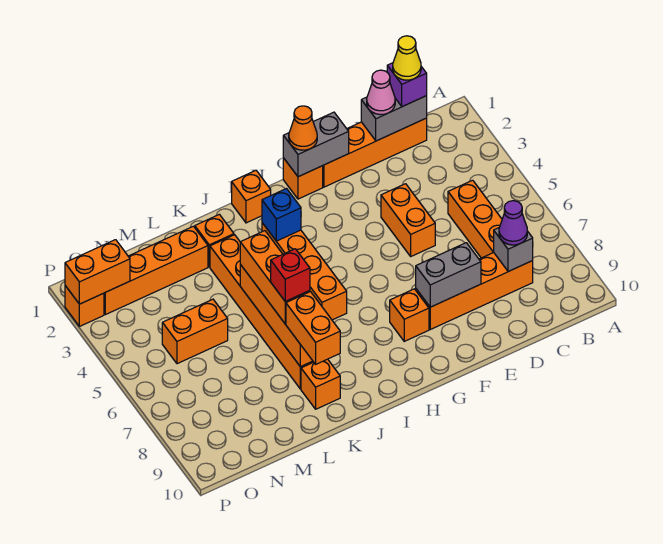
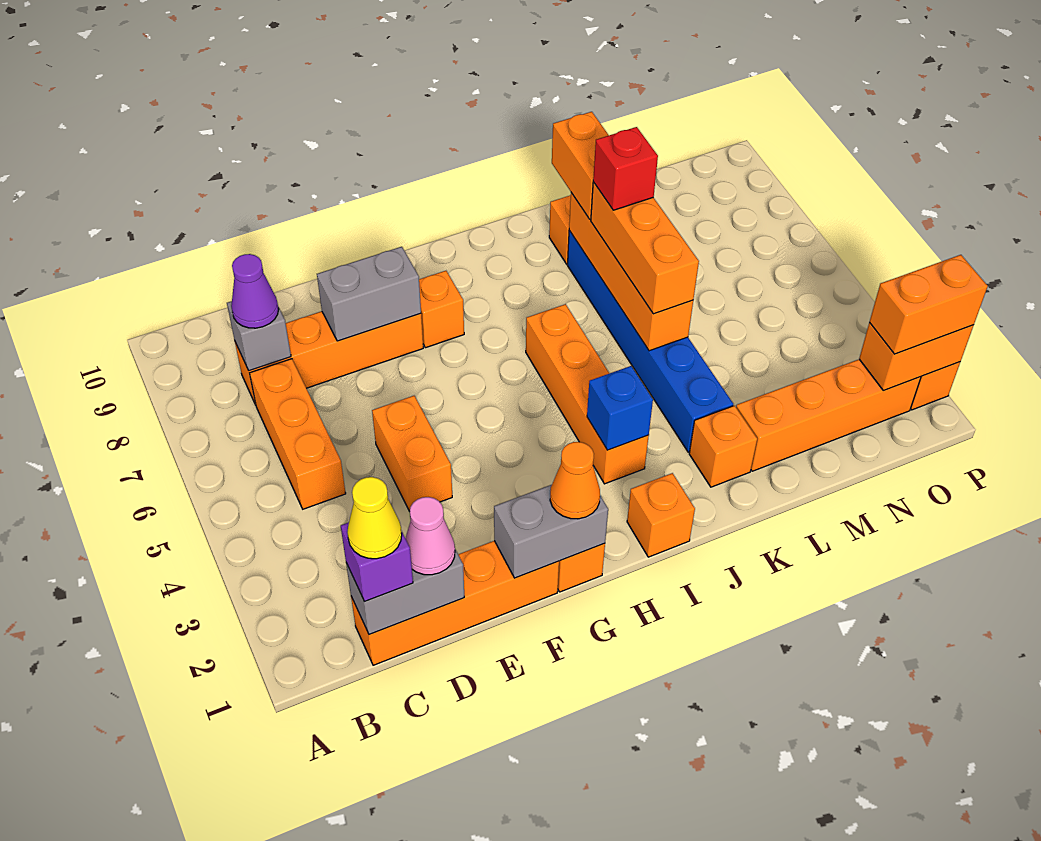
orange 1x6 brick [210,235,313,389] -> blue 1x6 brick [568,230,733,452]
orange 1x2 brick [162,299,228,364] -> orange 1x2 brick moved to [869,255,988,354]

